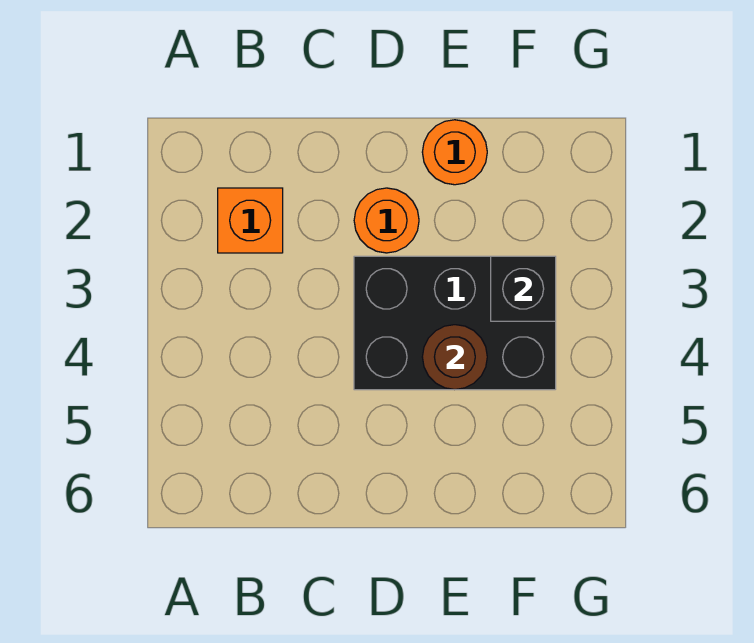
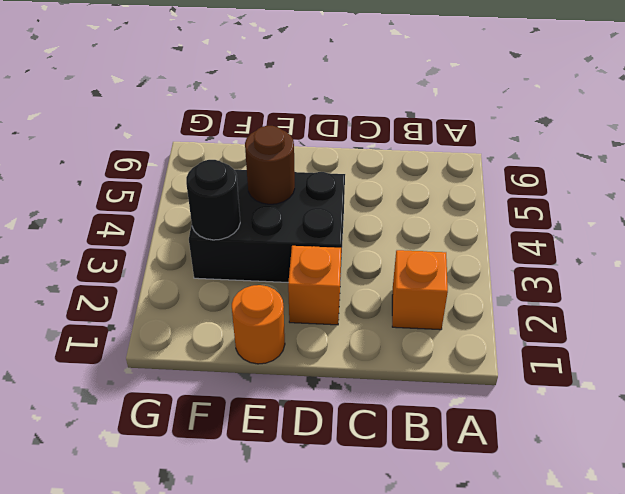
orange 1x1 round brick [354,188,419,253] -> orange 1x1 brick [288,246,341,325]
black 1x1 brick [491,256,556,321] -> black 1x1 round brick [186,160,240,240]

